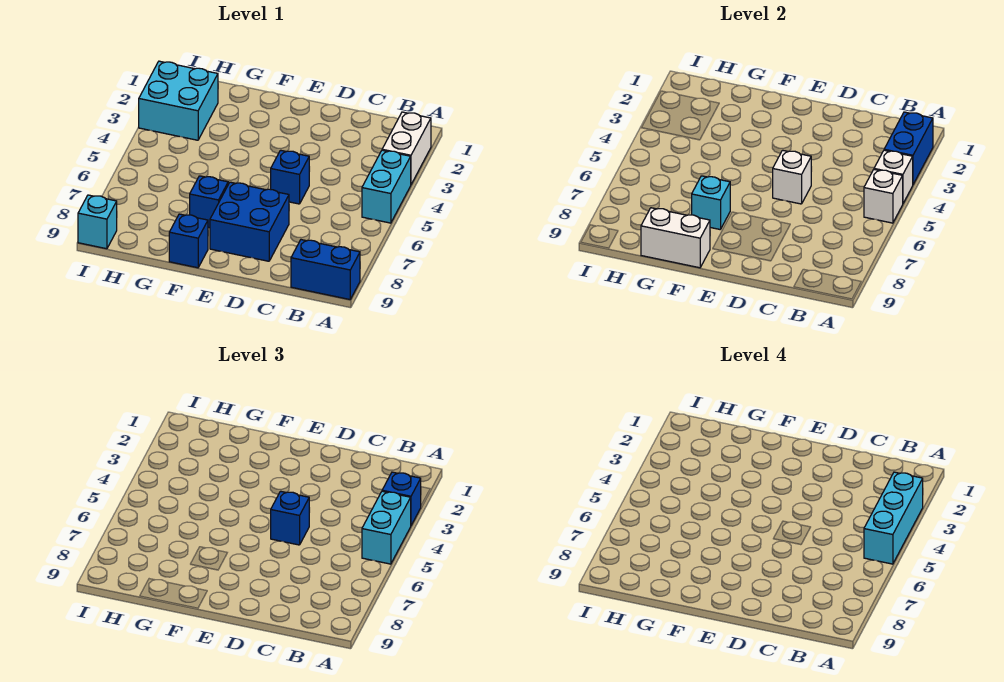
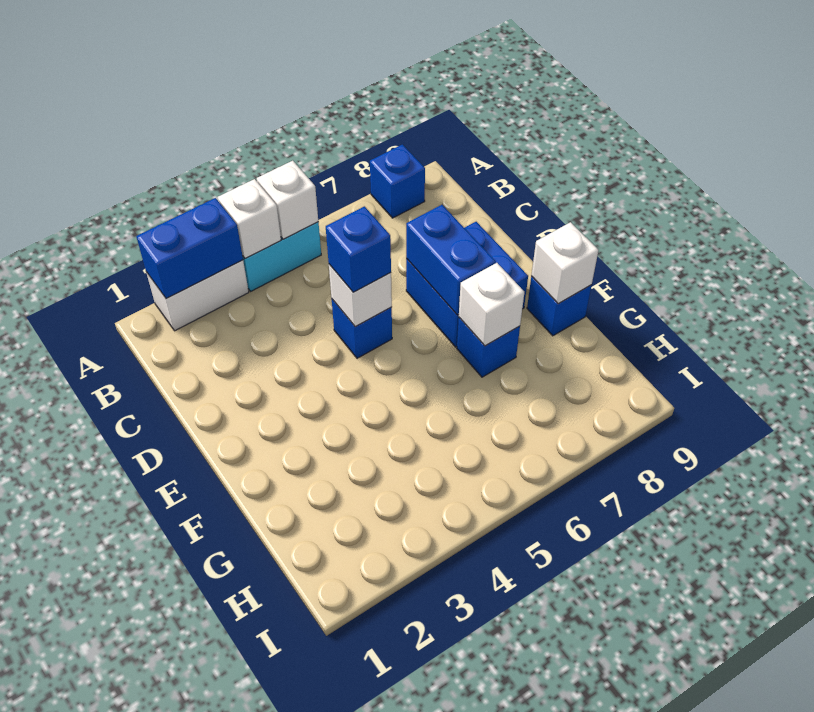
blue 1x1 brick [382,472,421,525] -> blue 1x1 brick moved to [370,144,425,218]
cyan 1x3 brick [864,472,923,564] -> none
cyan 1x2 brick [362,491,411,564] -> none
blue 1x2 brick [291,240,360,299] -> blue 1x2 brick moved to [406,205,496,315]
cyan 1x1 brick [692,176,730,229] -> white 1x1 brick [459,263,524,346]
white 1x2 brick [641,208,710,268] -> white 1x1 brick [531,222,599,304]
cyan 2x2 brick [139,61,218,140] -> none
cyan 1x1 brick [78,195,117,249] -> none

